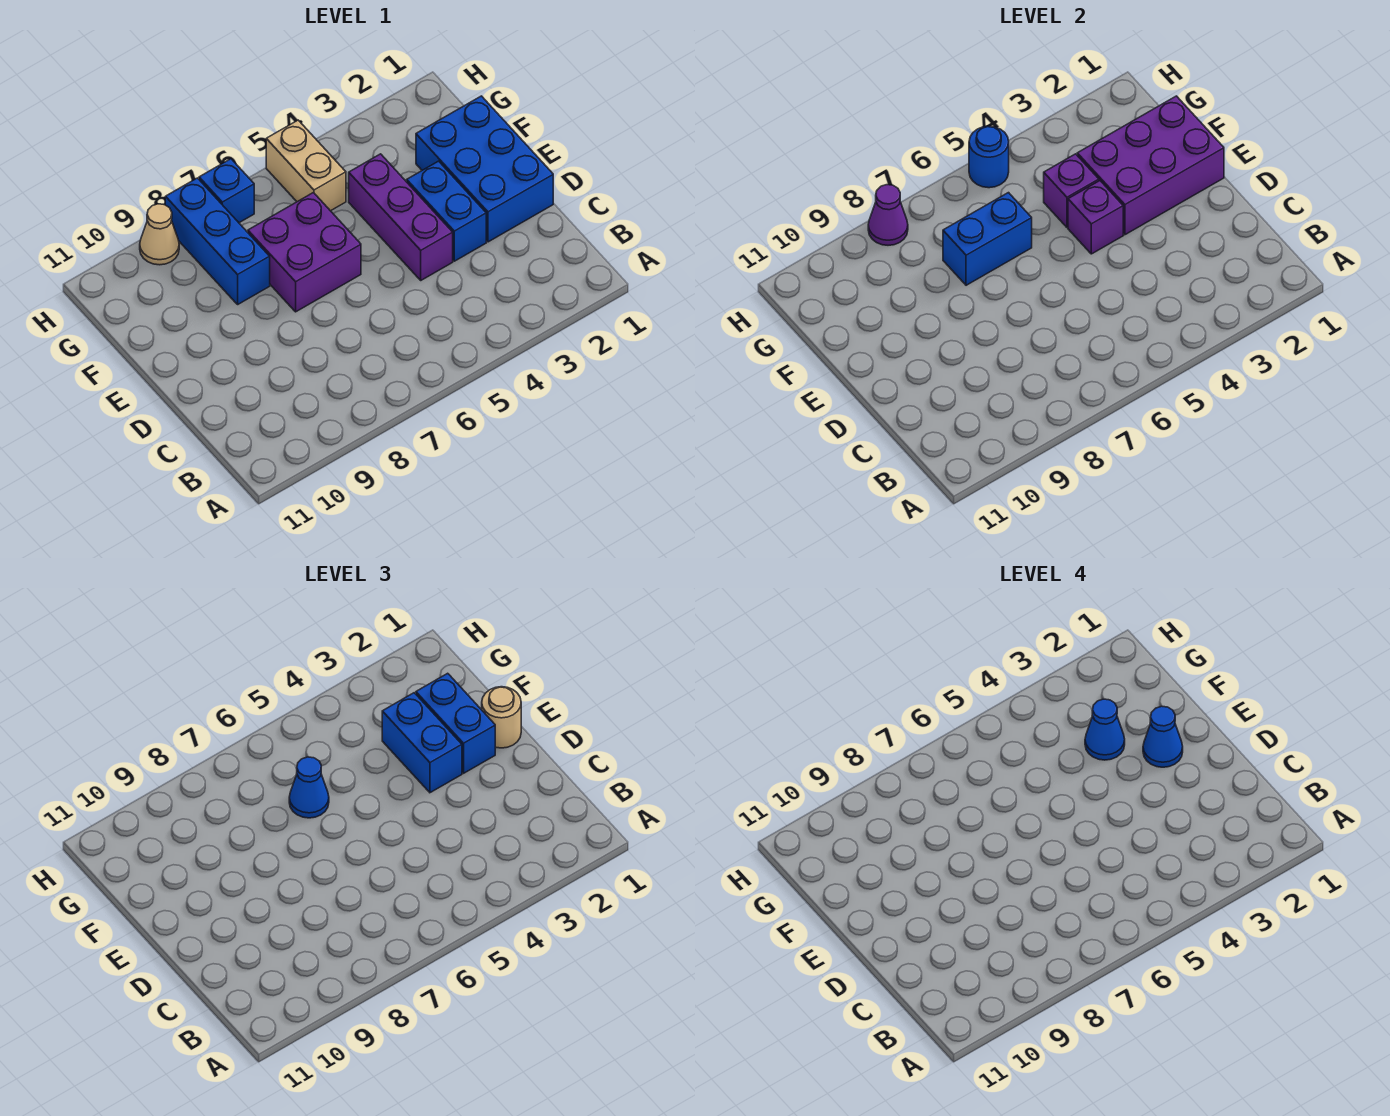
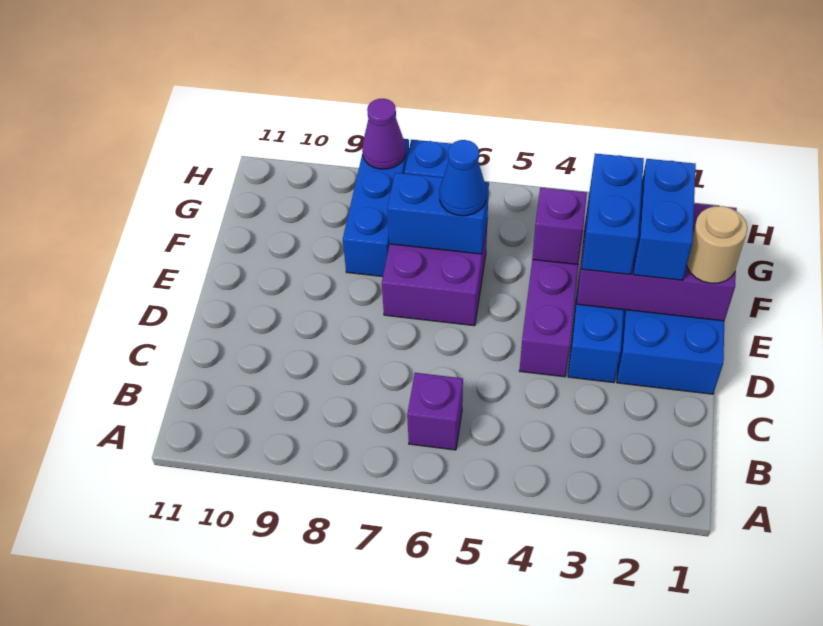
blue 1x1 cone [1143,706,1183,767] -> none
purple 1x1 brick [1068,181,1123,254] -> purple 1x1 brick moved to [407,373,463,450]
blue 1x1 cone [1085,699,1125,760] -> none
tan 1x2 brick [266,120,346,211] -> none
blue 1x1 round brick [969,126,1009,188] -> none
tan 1x1 cone [140,204,179,265] -> none

